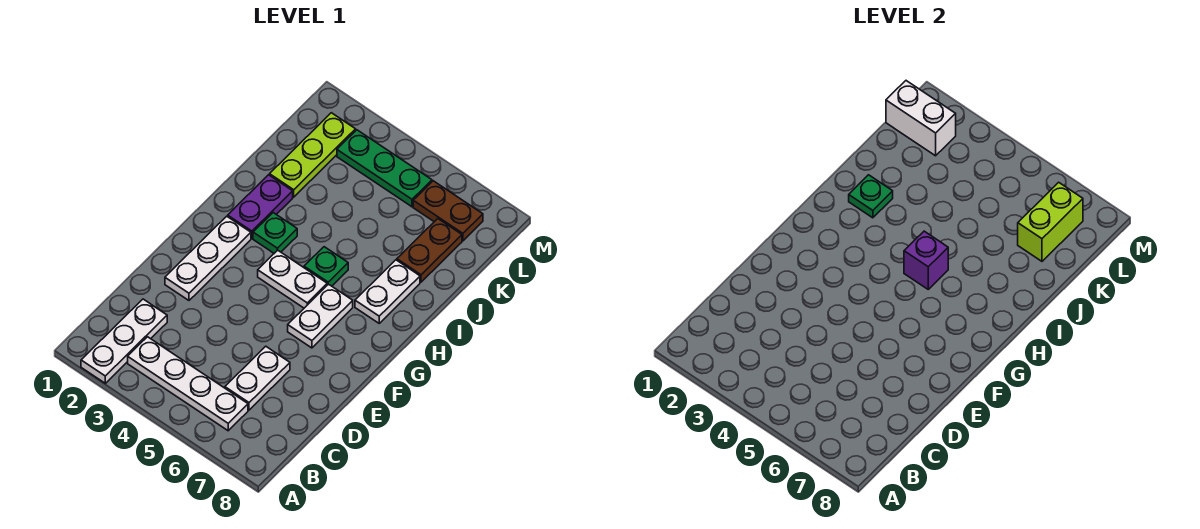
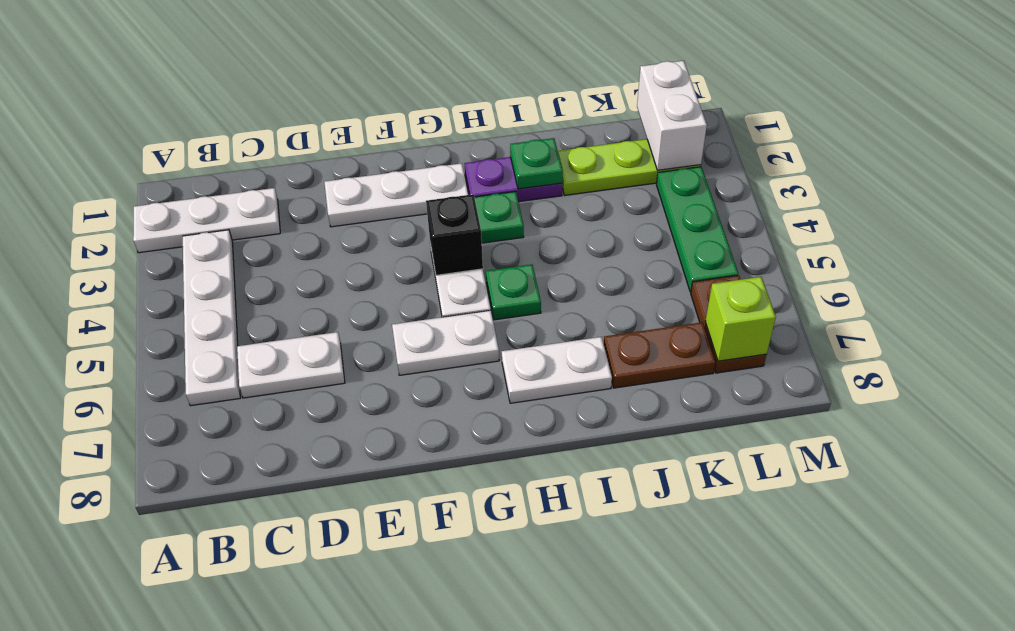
none -> black 1x1 brick [426,194,483,275]
purple 1x1 brick [904,231,948,289] -> none
lime 1x2 brick [1018,182,1083,261] -> lime 1x1 brick [705,277,776,361]

